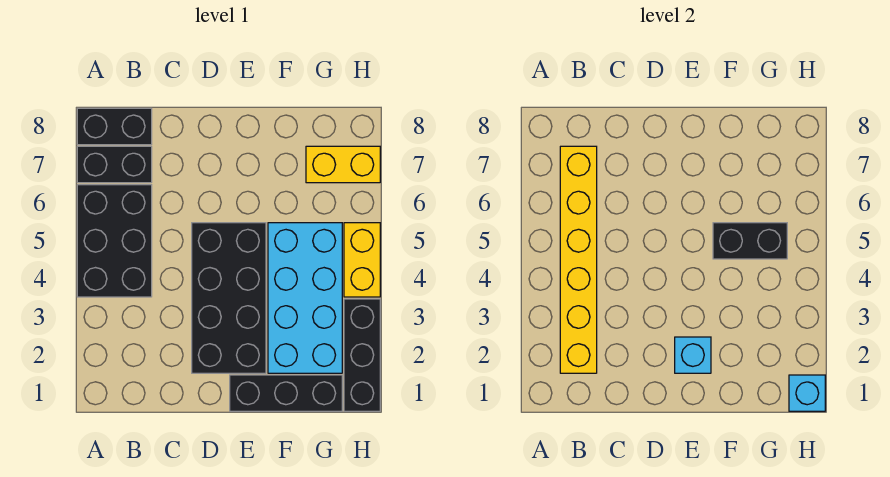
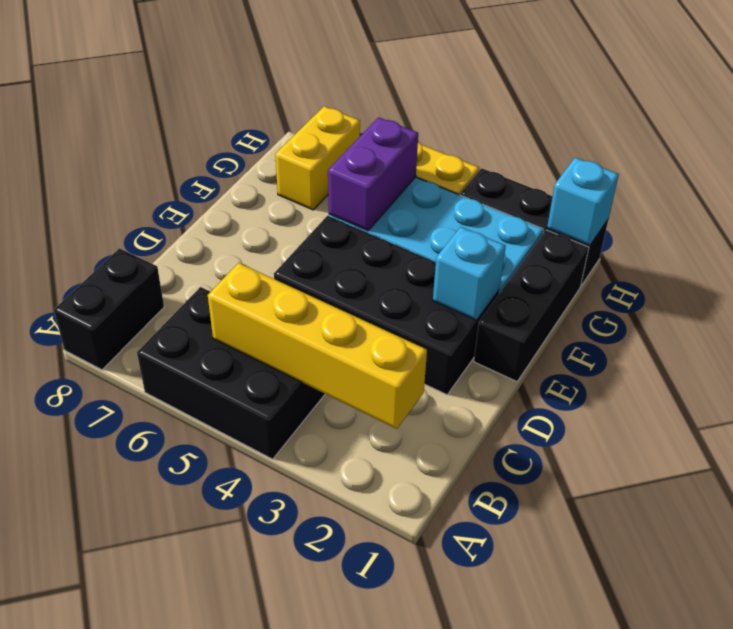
black 1x2 brick [77,146,152,183] -> none
yellow 1x6 brick [560,146,597,373] -> yellow 1x4 brick [208,263,427,429]
black 1x2 brick [713,223,787,259] -> purple 1x2 brick [328,117,418,230]

